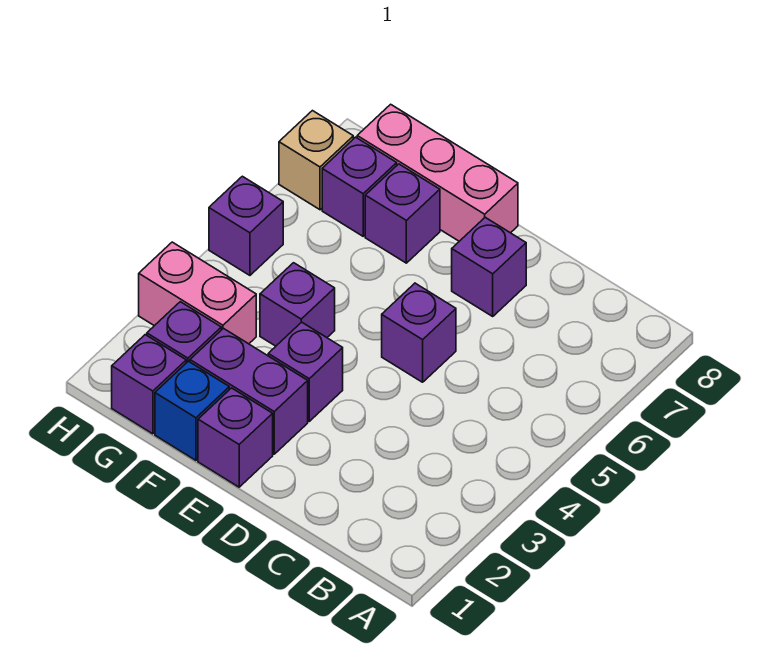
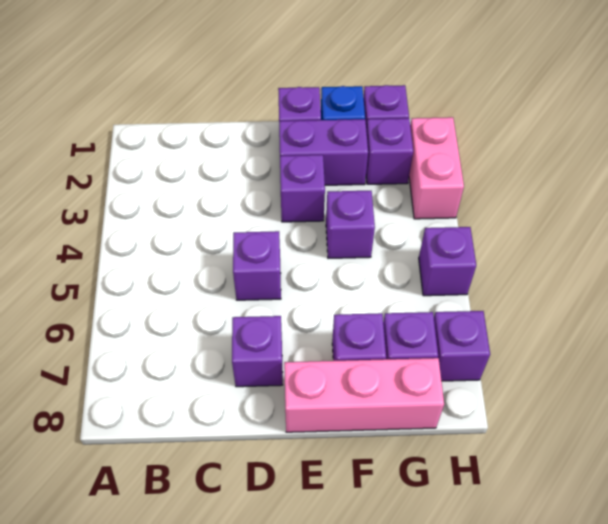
pink 1x2 brick [139,242,256,344] -> pink 1x2 brick turned to [409,117,464,219]
tan 1x1 brick [279,111,353,210] -> purple 1x1 brick [434,311,490,381]

